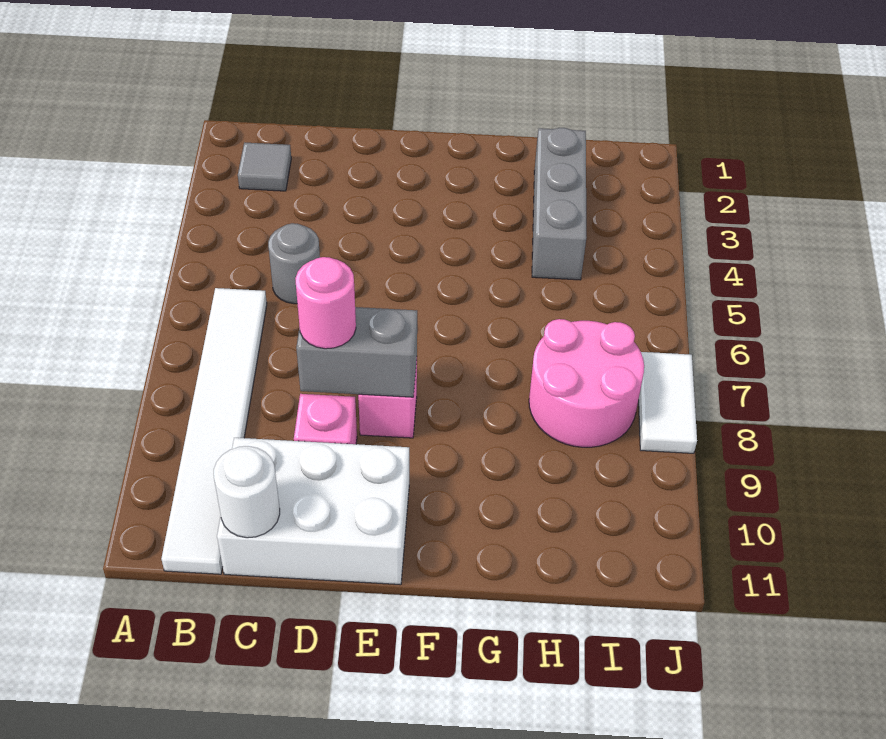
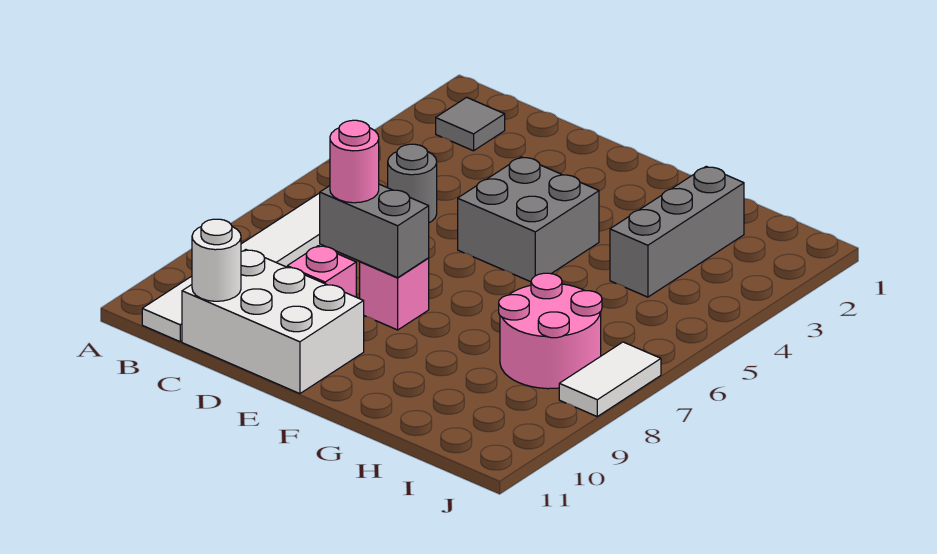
none -> grey 2x2 brick [458,157,599,282]

